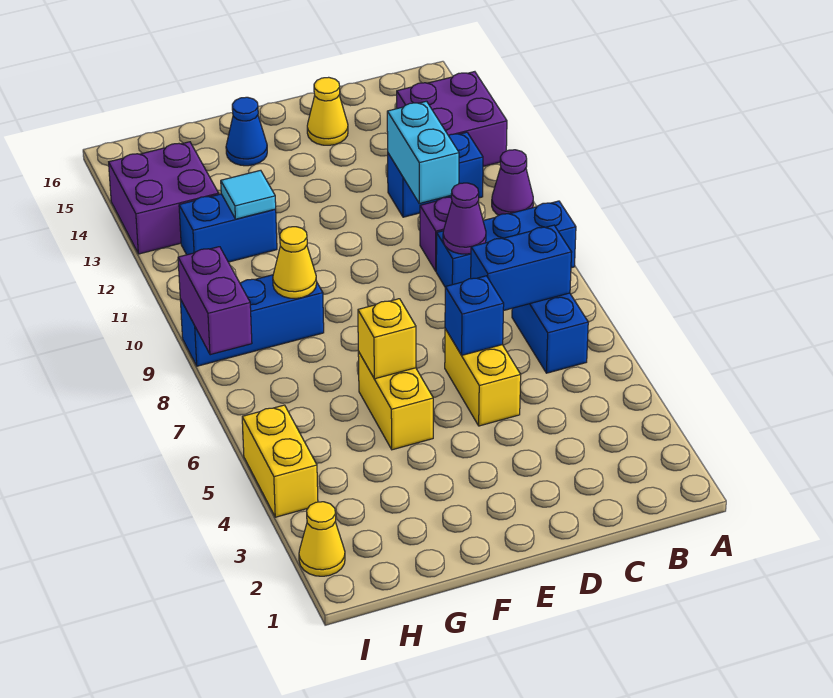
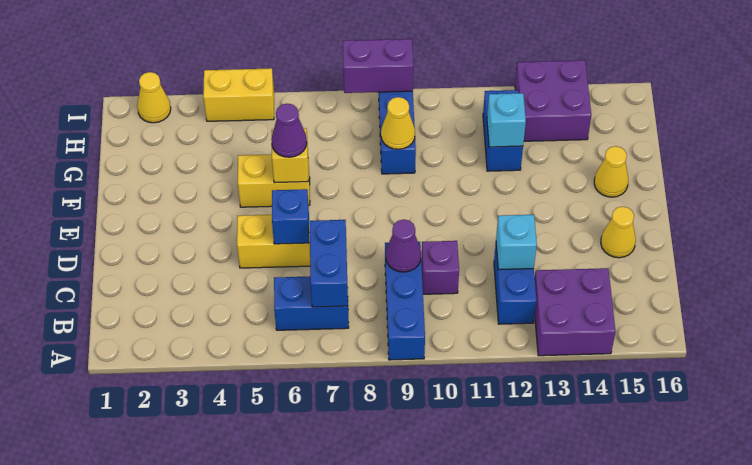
purple 1x1 cone [492,150,533,215] -> purple 1x1 cone moved to [271,104,307,157]
cyan 1x2 brick [387,101,459,203] -> cyan 1x1 brick [496,215,537,270]
blue 1x1 cone [226,97,267,166] -> yellow 1x1 cone [594,146,628,197]
cyan 1x1 tile [221,170,276,219] -> cyan 1x1 brick [487,93,526,147]

